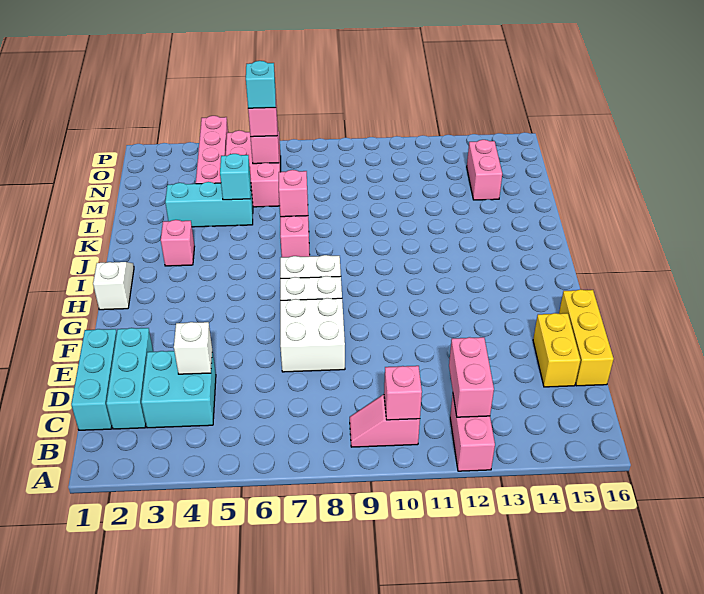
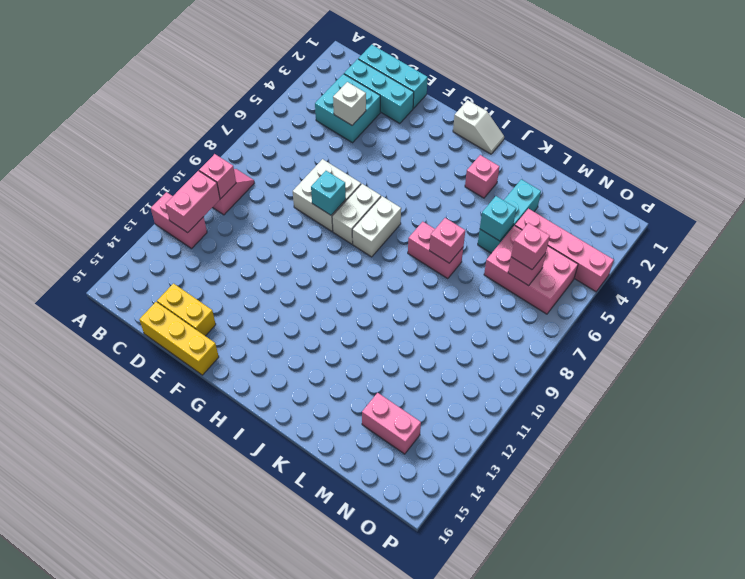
pink 1x2 brick [449,337,494,417] -> pink 1x2 brick turned to [165,171,220,233]
cyan 1x1 brick [246,61,276,108] -> cyan 1x1 brick moved to [311,171,346,215]

